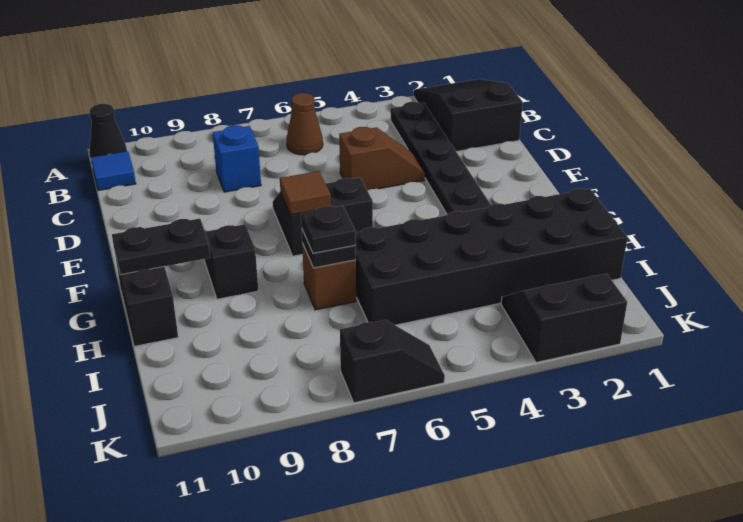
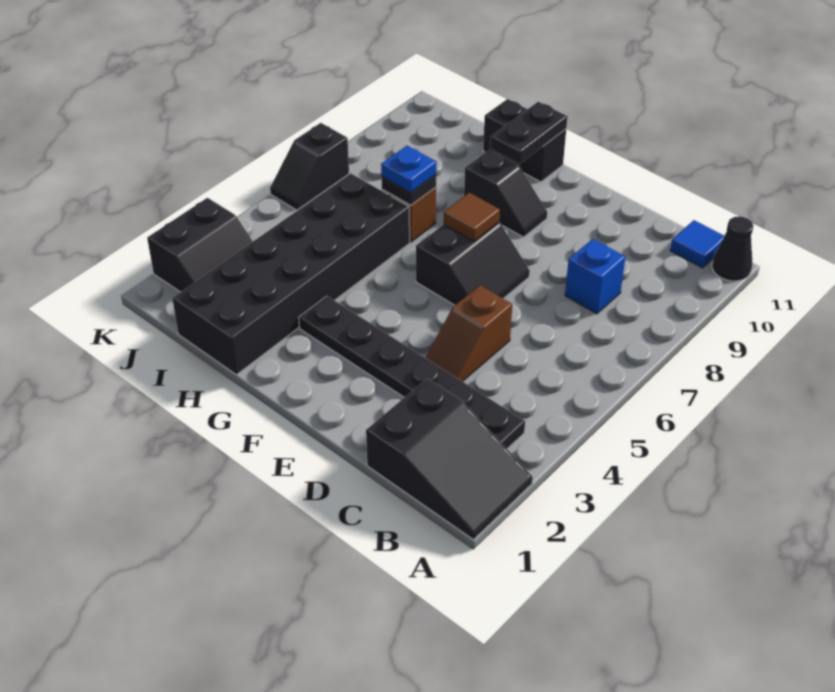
brown 1x1 cone [287,93,323,155] -> none
black 1x1 plate [301,206,356,253] -> blue 1x1 plate [381,146,436,193]

